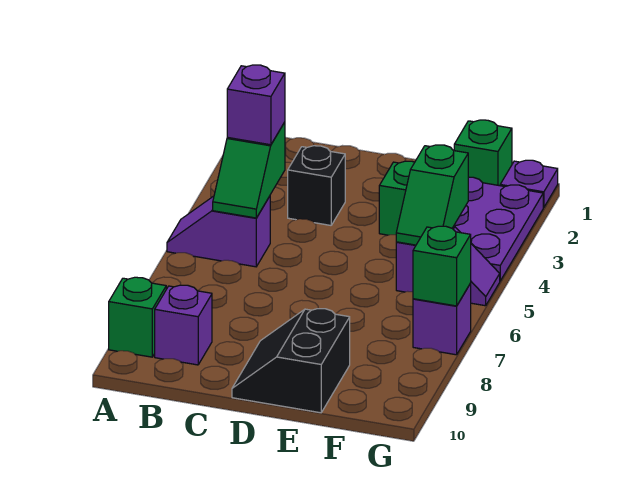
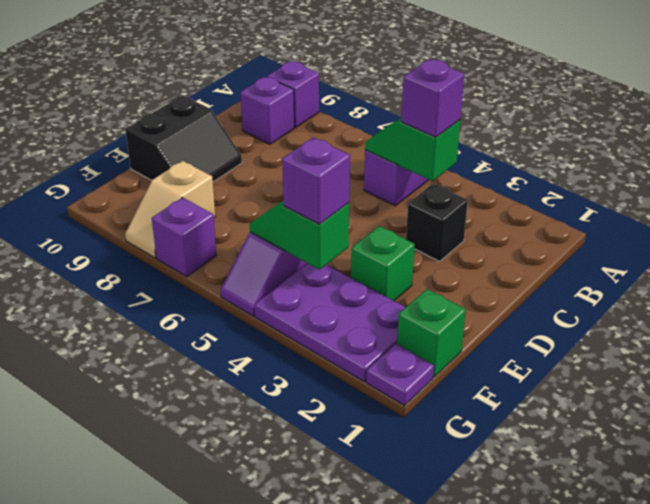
green 1x1 brick [109,277,166,357] -> purple 1x1 brick [267,61,319,127]
black 2x2 slope [232,309,350,413] -> black 2x2 slope turned to [125,96,242,182]
none -> purple 1x1 brick [282,138,350,224]
none -> tan 1x2 slope [125,161,215,258]
green 1x1 brick [413,226,471,306] -> none

